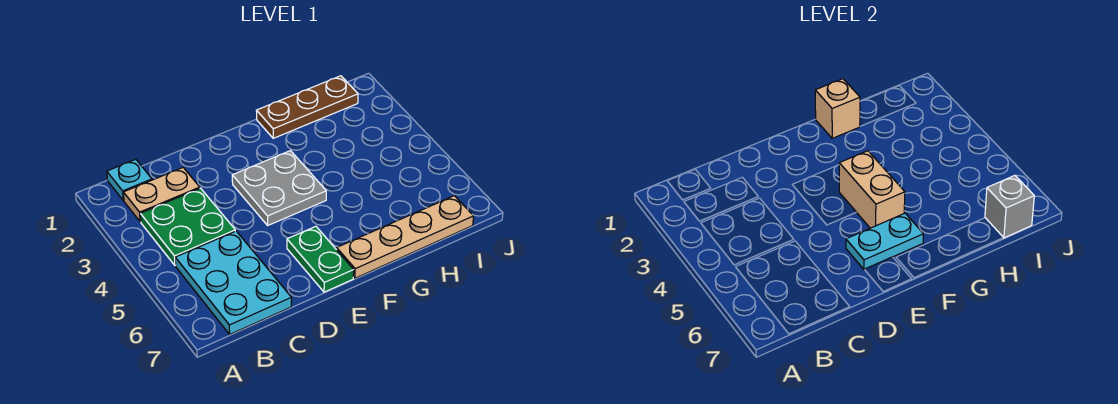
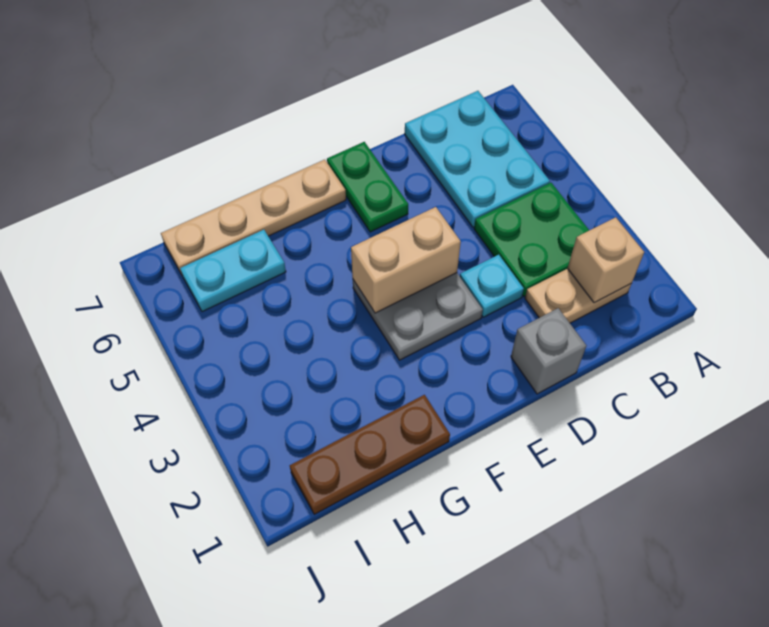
cyan 1x1 plate [107,159,152,200] -> cyan 1x1 plate moved to [460,255,524,317]
cyan 1x2 plate [846,213,924,270] -> cyan 1x2 plate moved to [180,230,286,312]
tan 1x2 brick [839,151,905,228] -> tan 1x2 brick turned to [351,207,461,313]
tan 1x1 brick [815,79,860,138] -> tan 1x1 brick moved to [567,217,644,303]
grey 1x1 brick [985,176,1034,238] -> grey 1x1 brick moved to [511,308,586,394]

